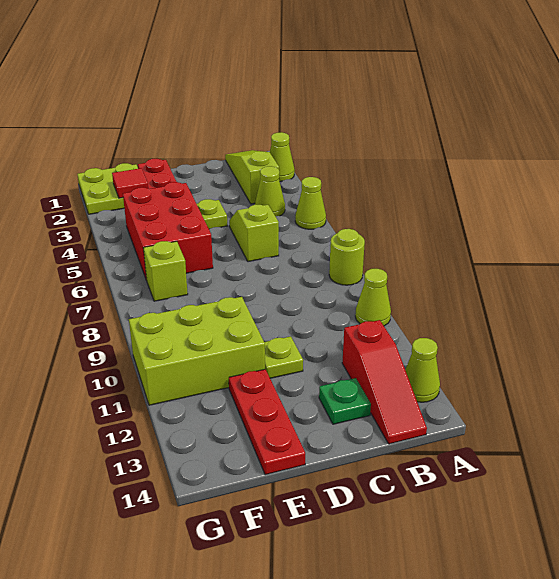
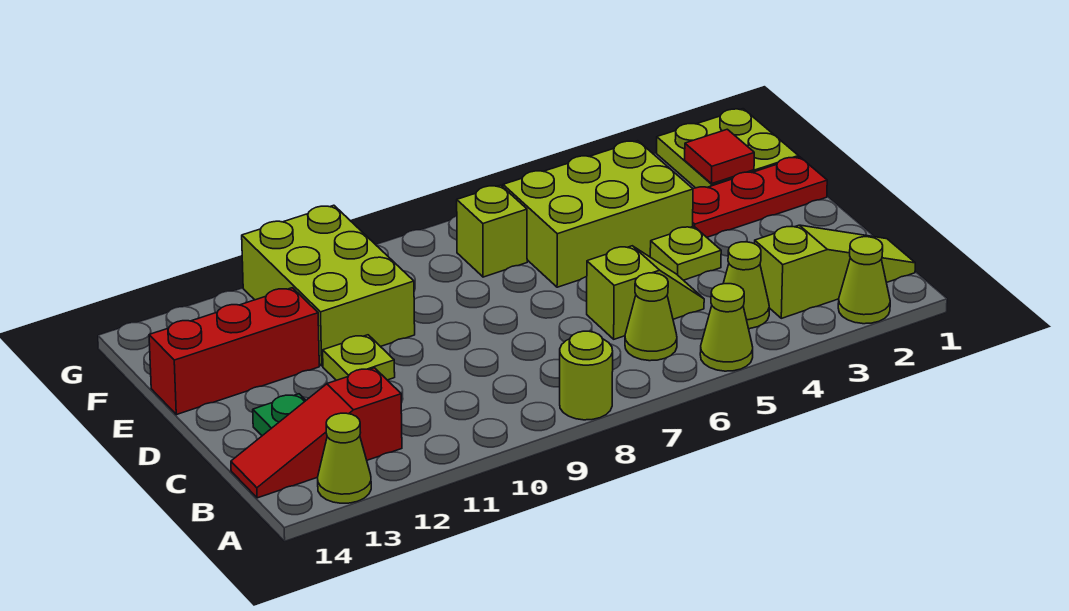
lime 1x1 cone [355,269,391,326] -> lime 1x1 cone moved to [625,273,677,361]
red 2x3 brick [123,182,213,280] -> lime 2x3 brick [503,141,693,287]
red 1x3 plate [229,369,305,475] -> red 1x3 brick [149,288,319,415]

